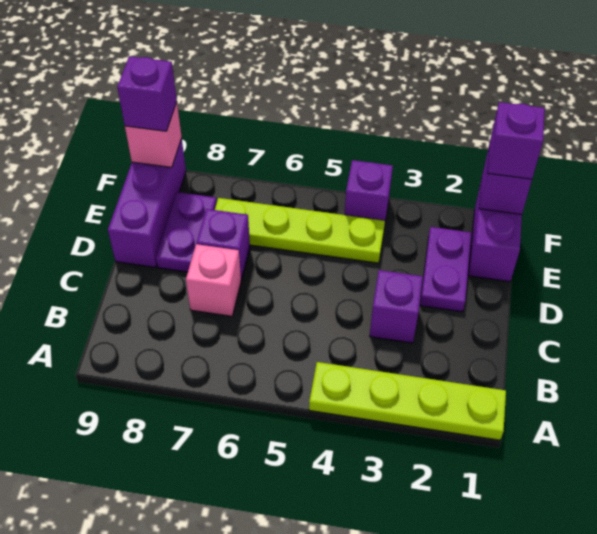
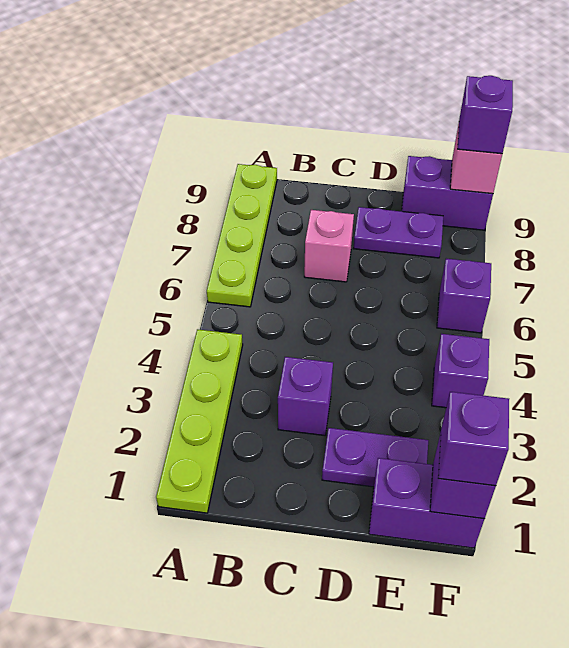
purple 1x1 brick [197,209,250,280] -> purple 1x1 brick moved to [437,259,491,333]
purple 1x3 brick [108,139,186,267] -> purple 1x2 brick [402,156,493,230]
lime 1x4 plate [215,198,385,263] -> lime 1x4 plate moved to [207,164,277,307]

